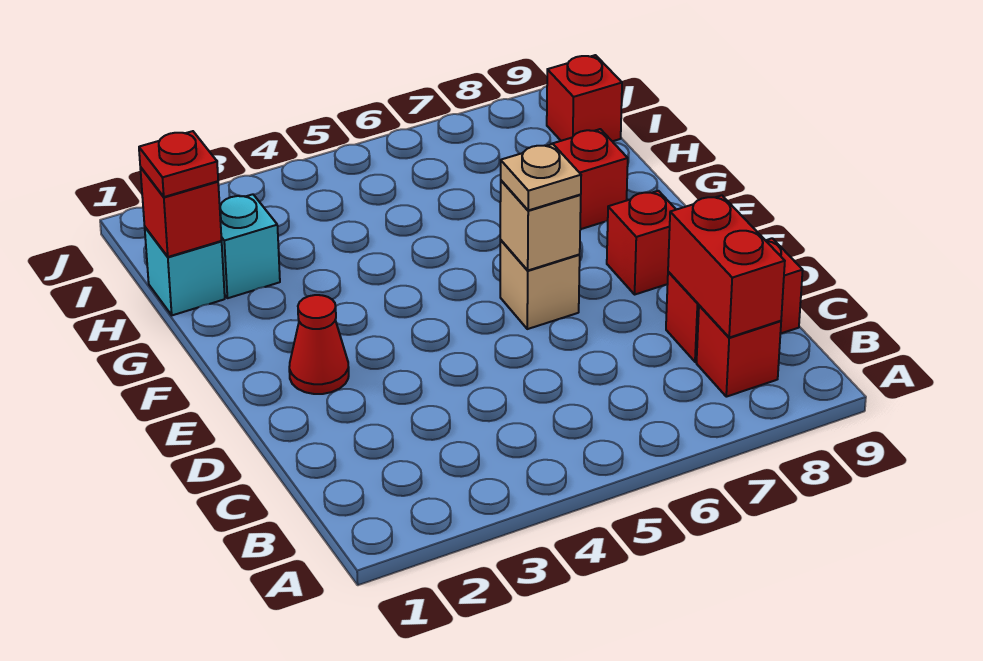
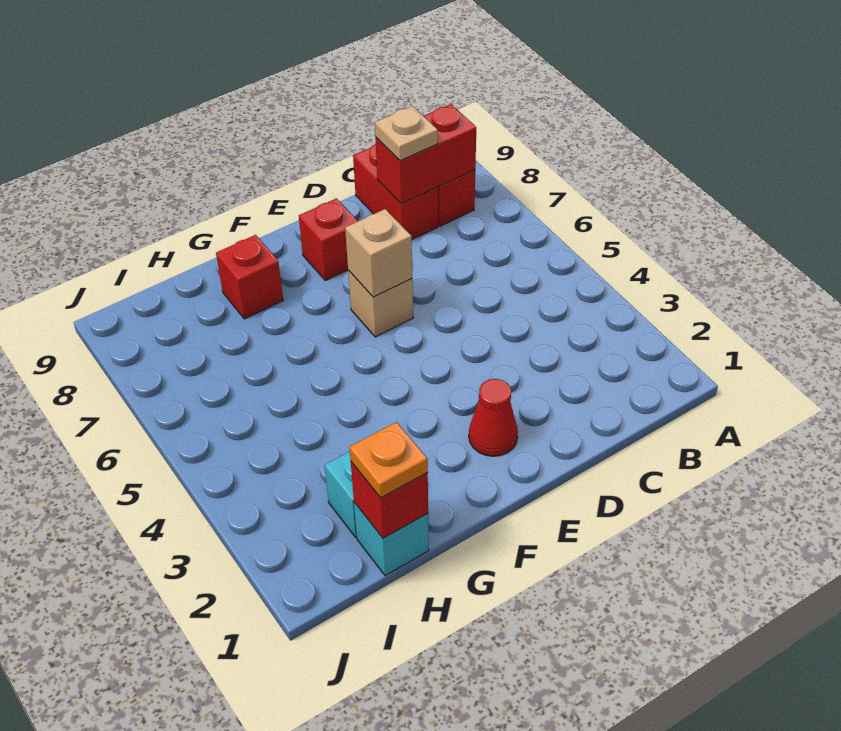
tan 1x1 plate [501,144,581,210] -> tan 1x1 plate moved to [375,106,438,161]
red 1x1 plate [139,131,218,197] -> orange 1x1 plate [350,422,428,498]
red 1x1 brick [547,55,622,141] -> none

